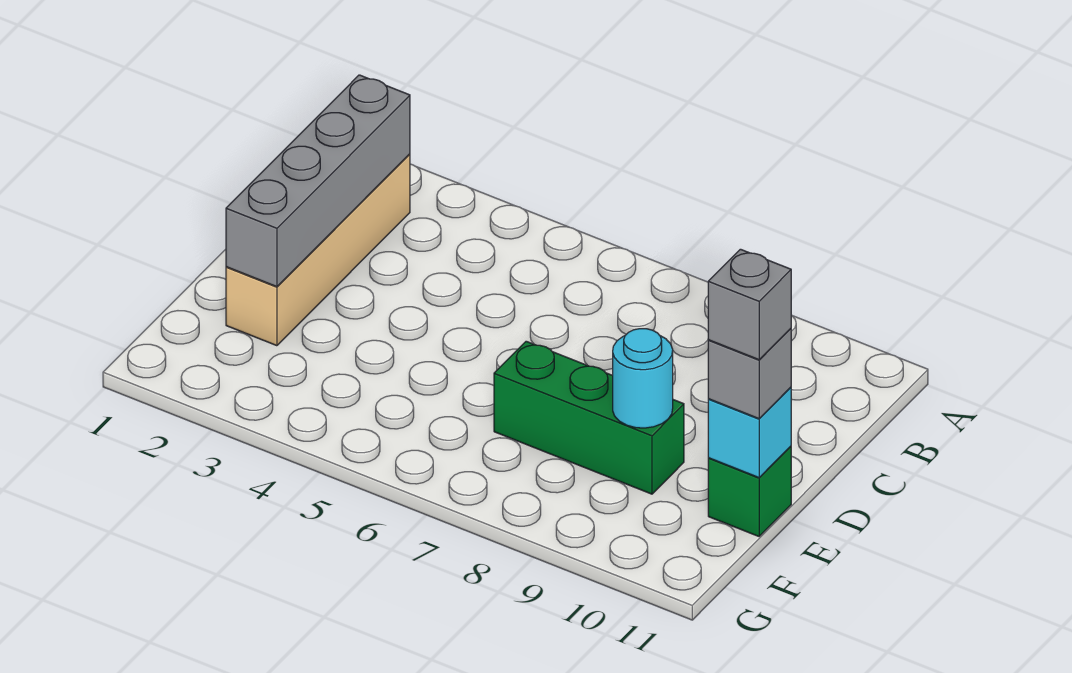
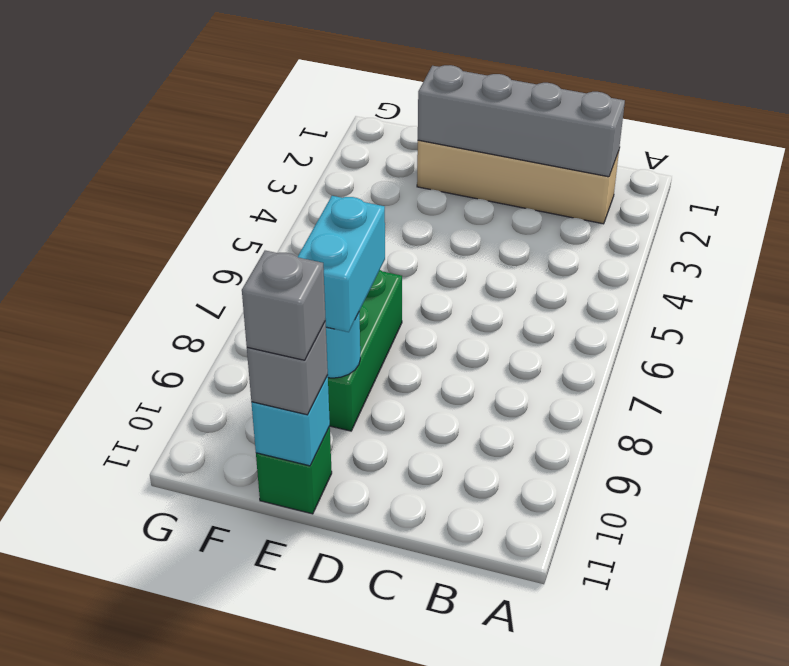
none -> cyan 1x2 brick [298,196,385,332]

